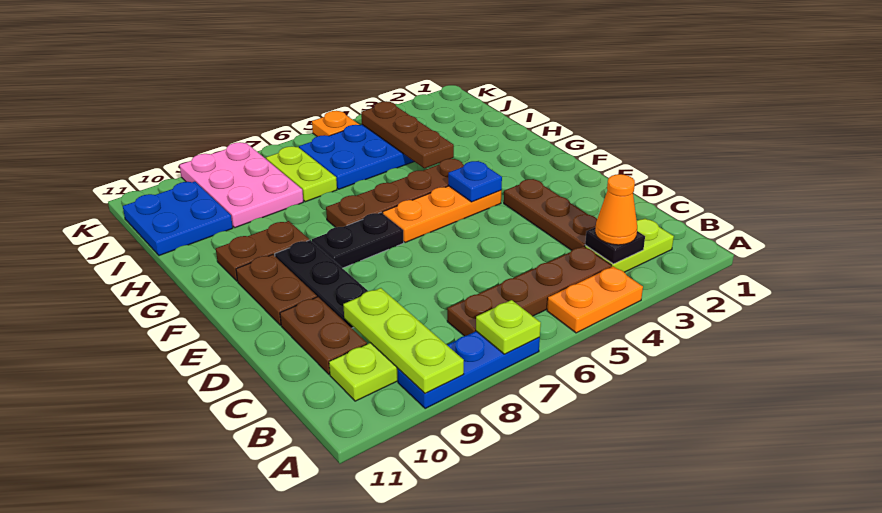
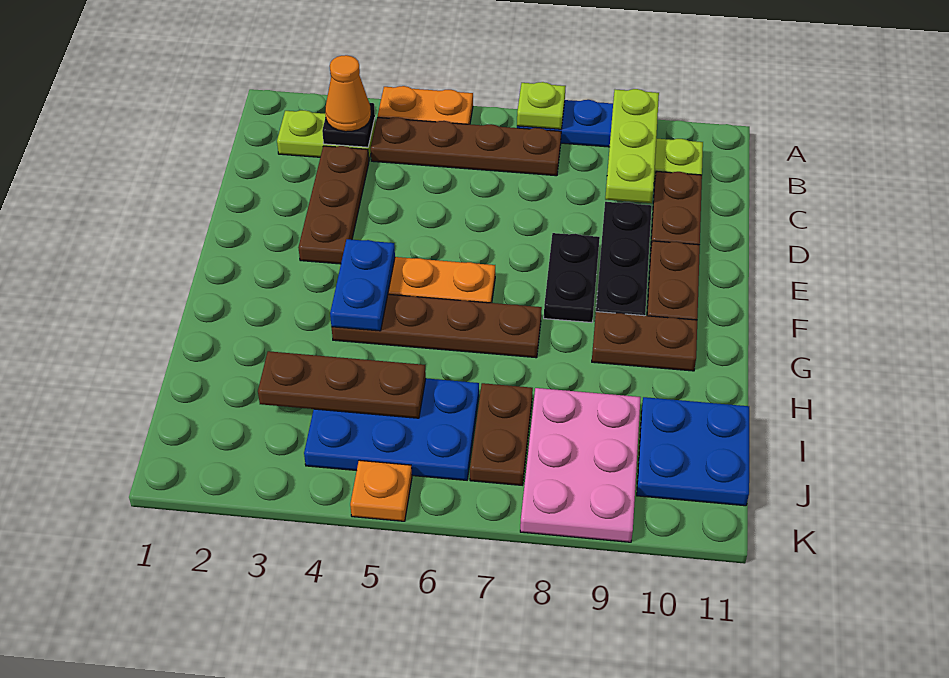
blue 1x1 plate [448,161,502,202] -> blue 1x2 plate [330,239,395,331]
black 1x2 plate [312,213,404,268] -> black 1x2 plate turned to [544,233,600,323]
brown 1x3 plate [361,101,454,168] -> brown 1x3 plate turned to [258,351,426,418]
lime 1x2 plate [266,146,337,202] -> brown 1x2 plate [470,383,533,485]

